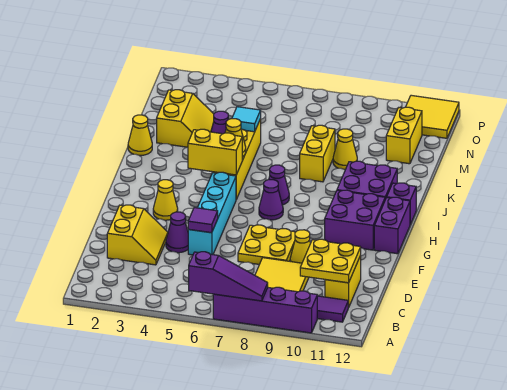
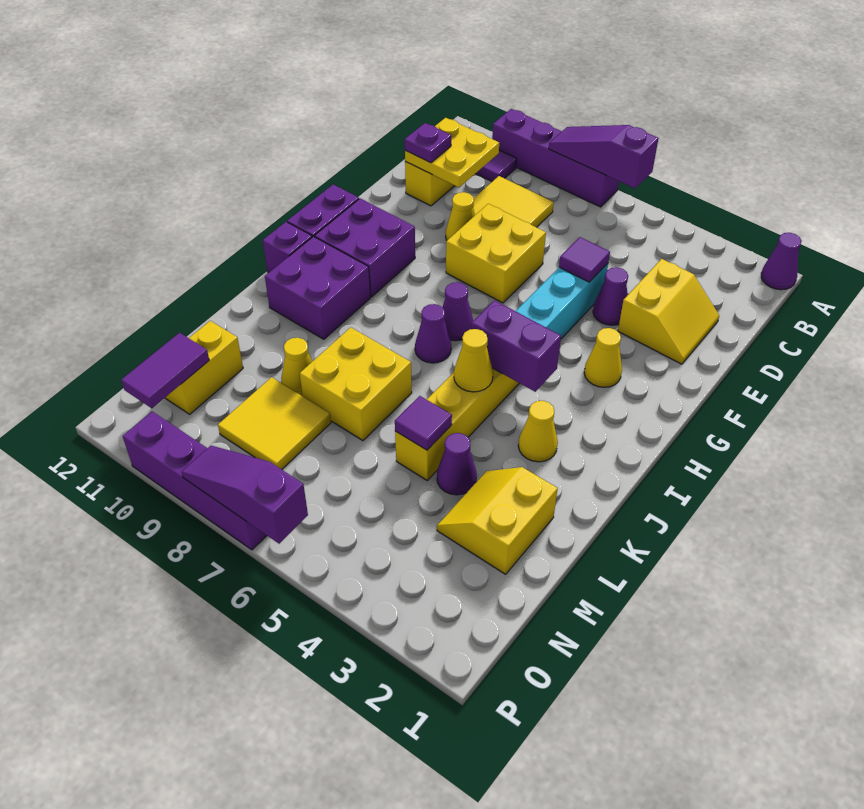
none -> purple 1x1 cone [761,233,801,290]
yellow 2x2 slope [107,205,168,265] -> yellow 2x2 slope turned to [618,259,719,364]
none -> purple 1x1 plate [405,123,451,163]
yellow 2x2 plate [238,225,295,264] -> yellow 2x2 brick [446,204,546,303]
yellow 1x2 brick [188,129,242,175] -> purple 1x2 brick [471,300,561,392]
yellow 1x1 cone [128,115,152,156] -> yellow 1x1 cone moved to [518,401,558,462]
yellow 1x2 brick [300,125,335,182] -> yellow 2x2 brick [300,327,412,441]
cyan 1x1 tile [232,107,261,132] -> purple 1x1 tile [395,396,452,450]
none -> purple 1x2 tile [121,333,209,408]
yellow 2x2 tile [406,95,459,138] -> yellow 2x2 tile moved to [218,377,331,469]
none -> purple 1x3 slope [182,446,308,544]
none -> purple 1x4 brick [123,411,267,550]

